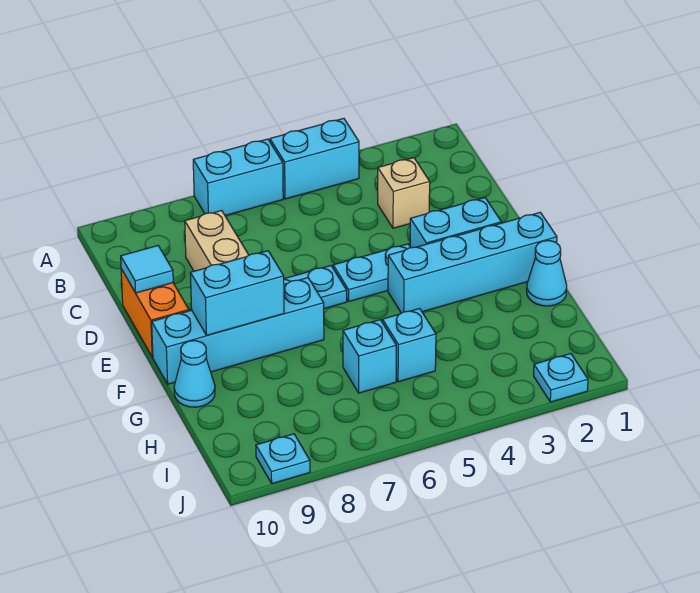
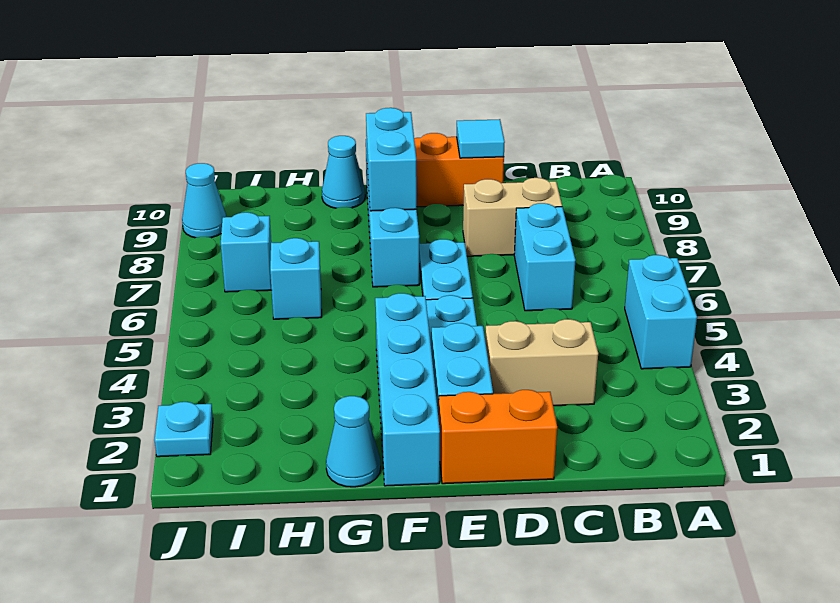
cyan 1x2 brick [193,139,283,215] -> cyan 1x2 brick moved to [514,203,576,311]
tan 1x1 brick [378,158,430,228] -> tan 1x2 brick [485,319,598,406]
none -> orange 1x2 brick [439,390,557,484]
cyan 1x1 brick [382,308,436,382] -> cyan 1x1 brick moved to [221,212,272,292]
cyan 1x1 plate [256,434,310,484] -> cyan 1x1 cone [182,163,226,238]

